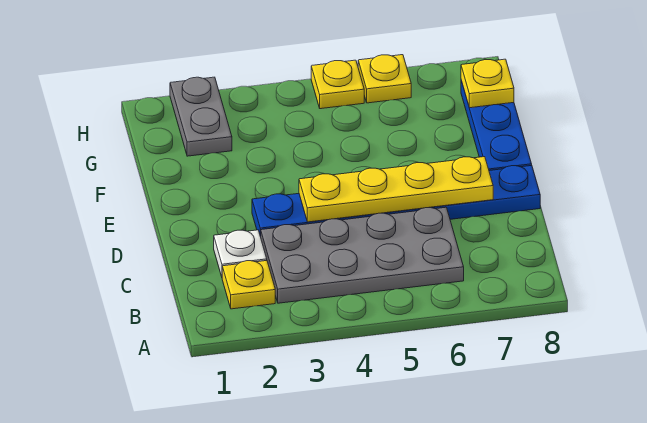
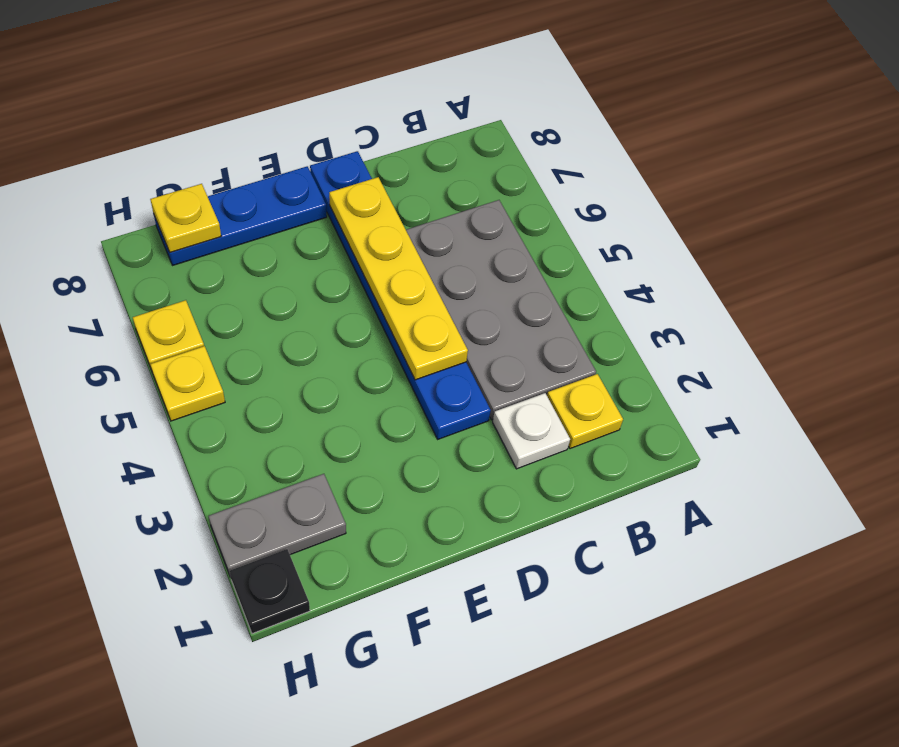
none -> black 1x1 plate [229,549,310,634]

